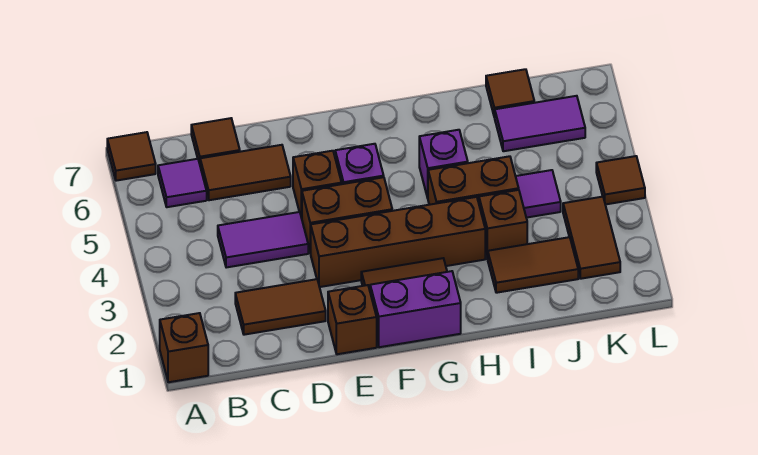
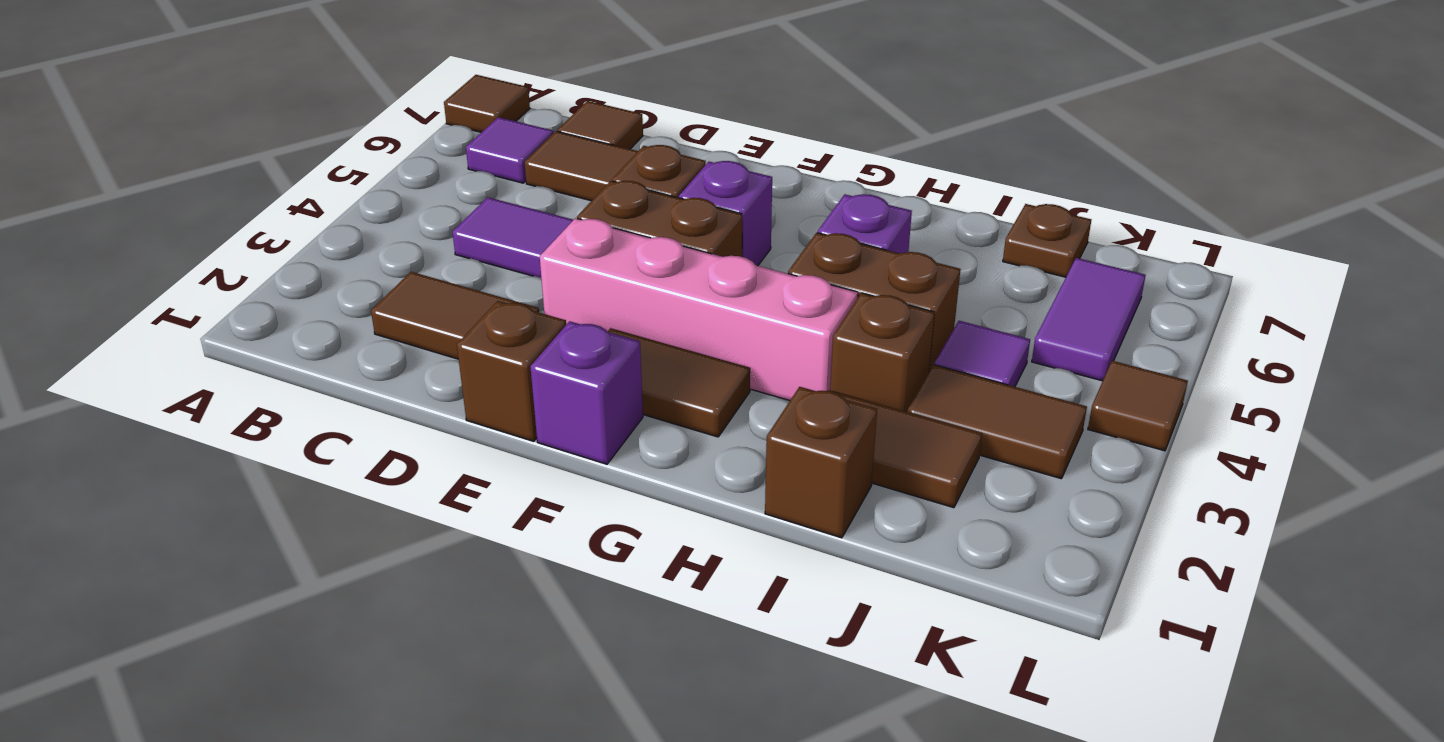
brown 1x1 brick [160,313,208,382] -> brown 1x1 brick moved to [765,387,877,538]
brown 1x4 brick [310,197,485,287] -> pink 1x4 brick [540,218,858,401]
purple 1x2 brick [370,271,461,347] -> purple 1x1 brick [530,321,643,464]
purple 1x2 tile [495,96,585,151] -> purple 1x2 tile turned to [1032,258,1146,381]
brown 1x1 tile [486,69,534,117] -> brown 1x1 plate [1003,204,1091,277]
brown 1x2 tile [563,197,620,279] -> brown 1x2 tile turned to [907,365,1087,479]

